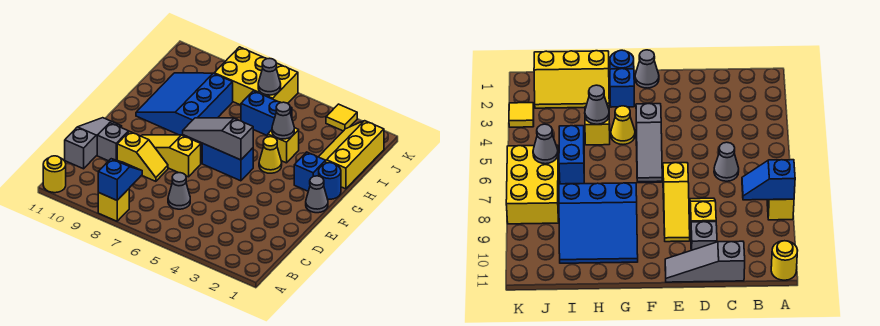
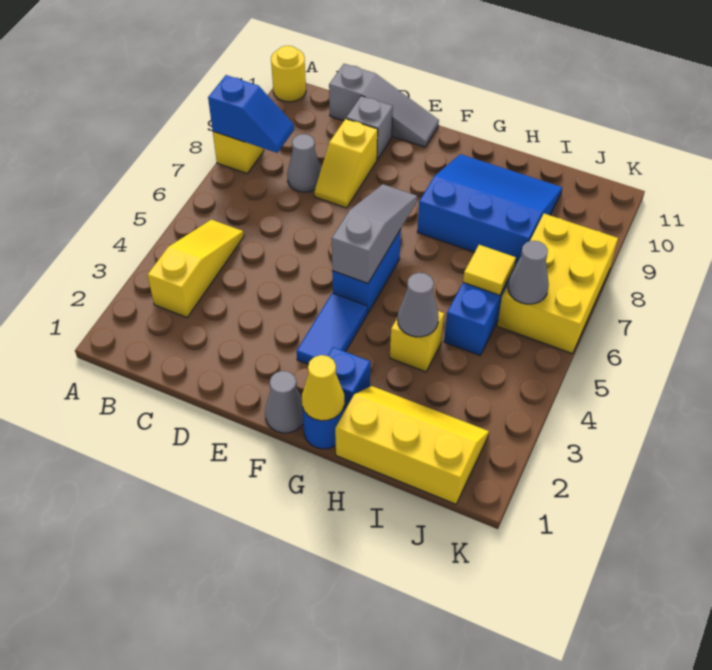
grey 1x1 cone [168,173,190,209] -> grey 1x1 cone moved to [287,134,321,192]
yellow 1x3 slope [141,135,201,177] -> yellow 1x3 slope moved to [148,220,244,317]
none -> blue 1x2 tile [297,293,367,365]
yellow 1x1 cone [259,137,282,173] -> yellow 1x1 cone moved to [302,355,345,421]
yellow 1x1 tile [326,104,357,131] -> yellow 1x1 tile moved to [463,245,516,295]

